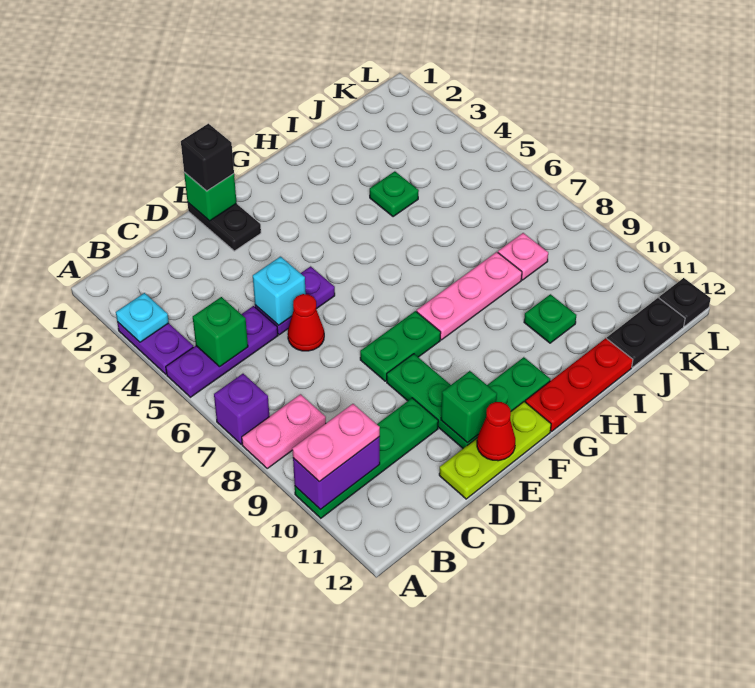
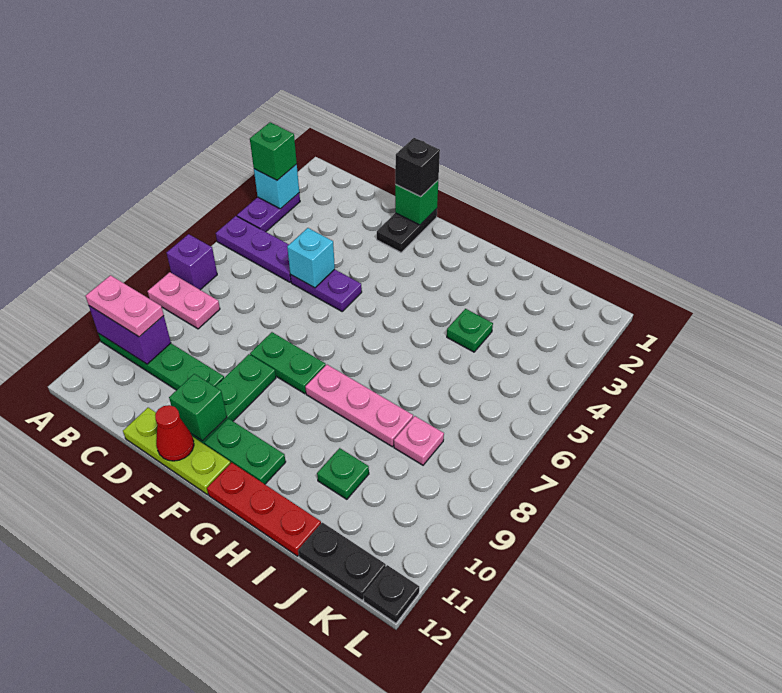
cyan 1x1 plate [116,293,169,342] -> cyan 1x1 brick [254,164,299,209]
green 1x1 brick [193,297,248,367] -> green 1x1 brick moved to [250,122,297,180]
red 1x1 cone [288,294,324,351] -> none

